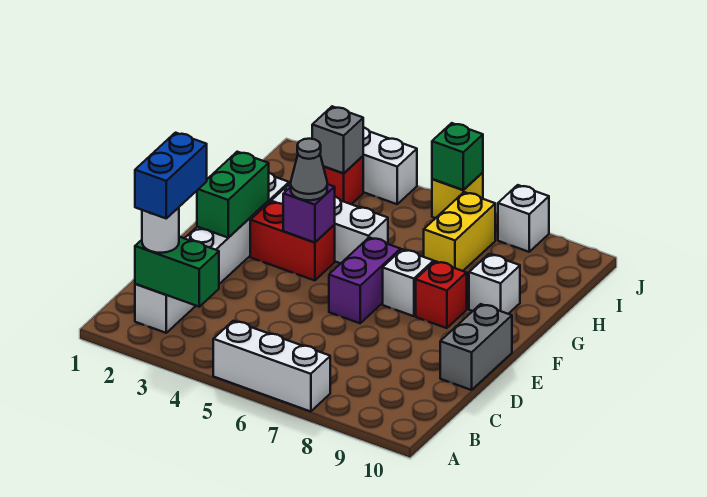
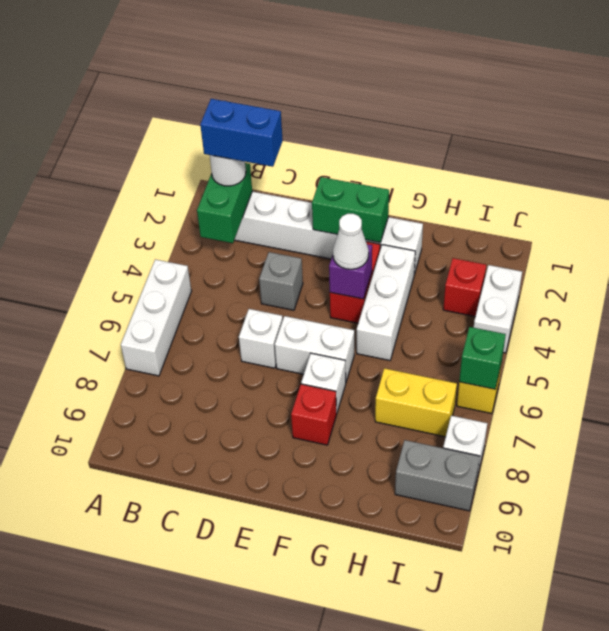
grey 1x2 brick [440,304,512,390] -> grey 1x2 brick moved to [395,440,480,511]
purple 1x2 brick [329,237,401,323] -> white 1x2 brick [275,316,354,382]
grey 1x1 cone [291,139,327,200] -> white 1x1 cone [333,214,369,269]
white 1x1 brick [469,254,520,314] -> white 1x1 brick moved to [239,309,283,368]
grey 1x1 brick [312,106,363,173] -> grey 1x1 brick moved to [259,252,303,310]

